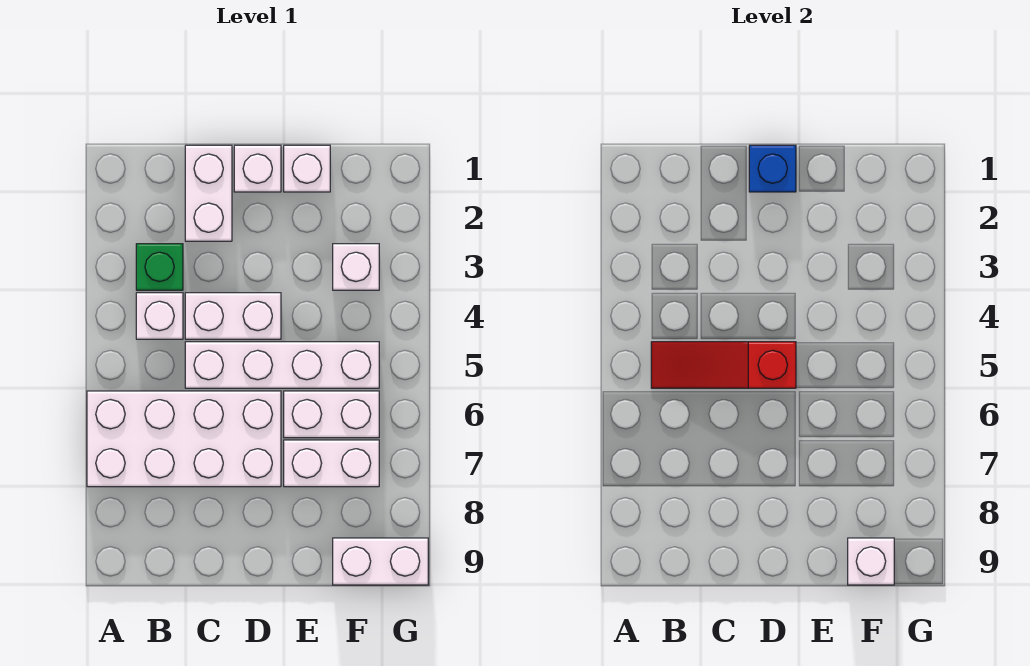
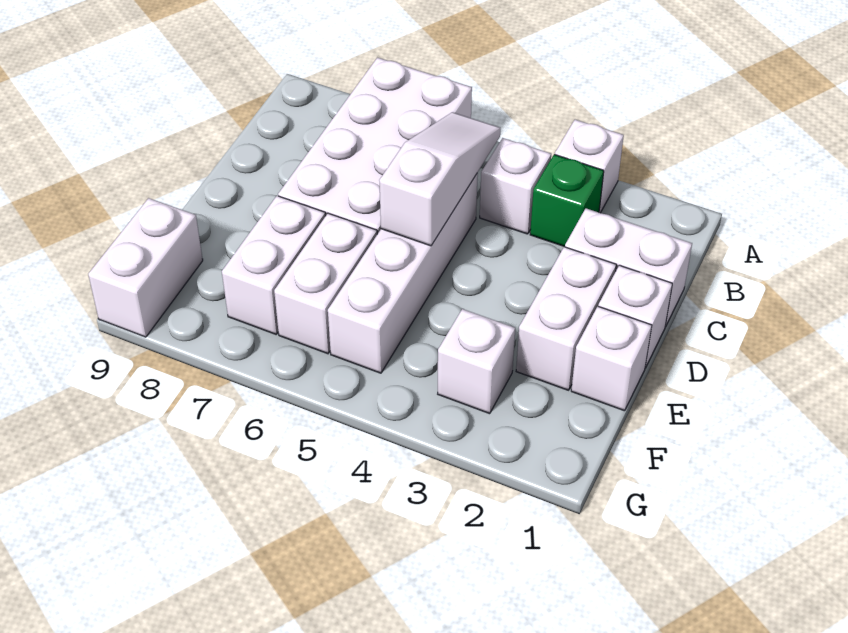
red 1x3 slope [651,342,796,388] -> white 1x3 slope [379,112,500,246]
white 1x2 brick [185,293,281,339] -> white 1x2 brick moved to [516,247,616,390]
blue 1x1 brick [749,145,796,192] -> none
white 1x1 brick [848,538,894,585] -> white 1x1 brick moved to [555,120,624,213]

